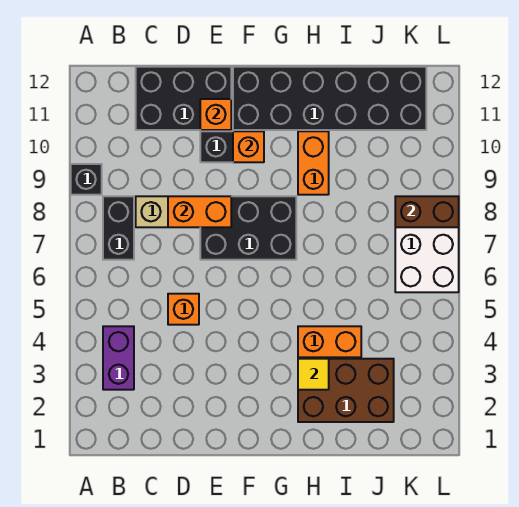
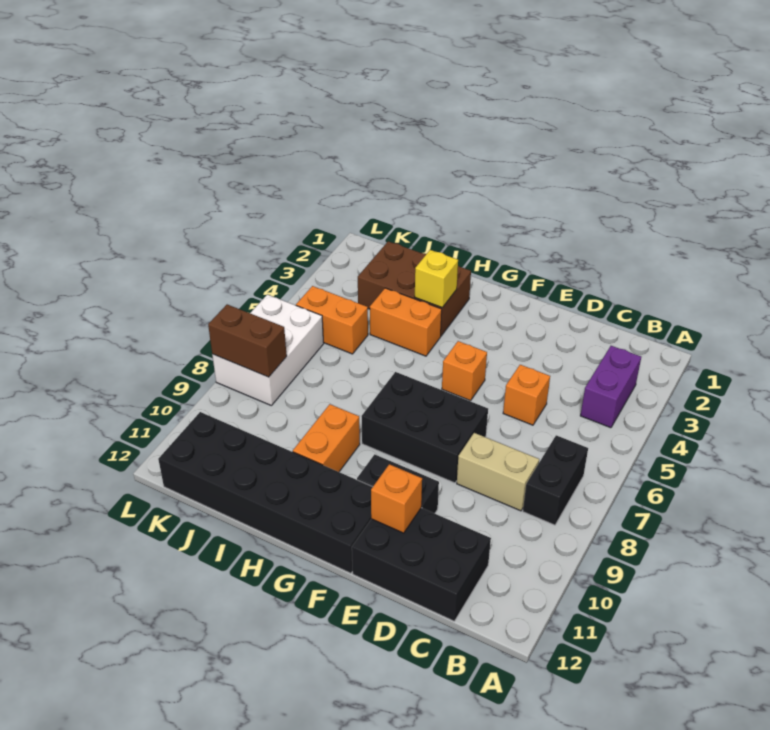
black 1x1 brick [71,164,102,195] -> none
orange 1x2 brick [168,196,231,227] -> orange 1x2 brick moved to [296,286,368,354]
orange 1x1 brick [233,131,264,162] -> orange 1x1 brick moved to [442,341,487,401]
yellow 1x1 tile [298,359,329,390] -> yellow 1x1 brick [415,250,458,308]

